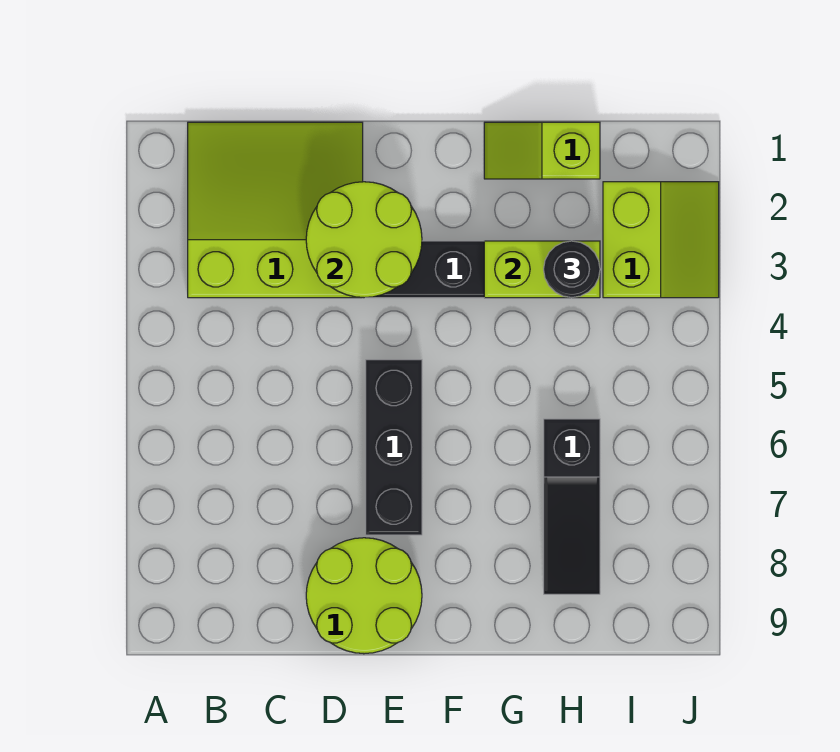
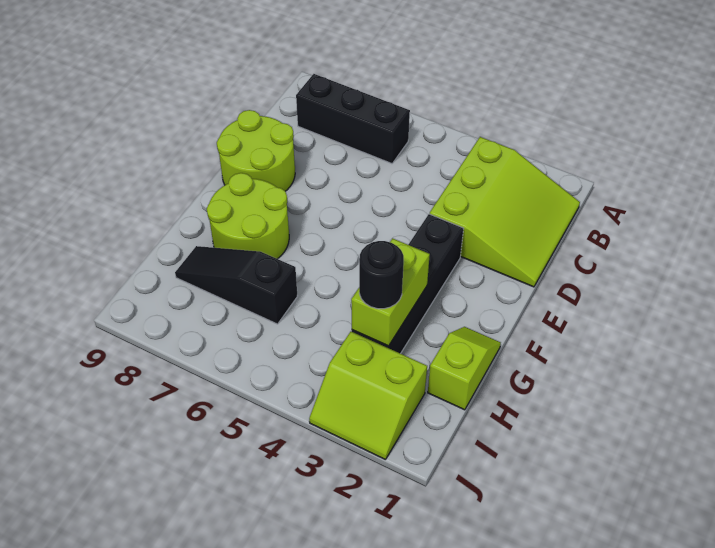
lime 2x2 round brick [306,182,422,298] -> lime 2x2 round brick moved to [207,173,289,259]
black 1x3 brick [366,360,422,535] -> black 1x3 brick moved to [296,74,410,164]

